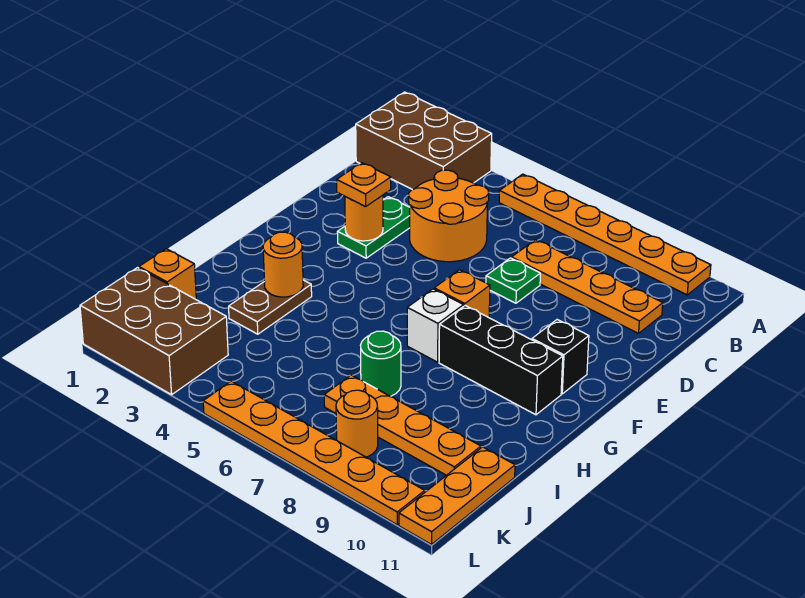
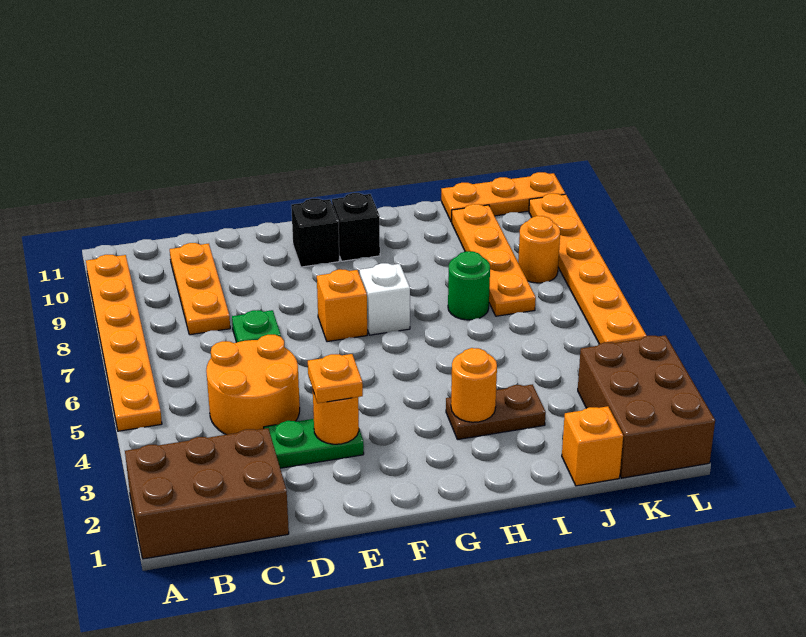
brown 2x3 brick [356,92,492,190] -> brown 2x3 brick turned to [125,428,289,559]
orange 1x4 plate [512,240,663,333] -> orange 1x3 plate [170,243,230,335]
black 1x3 brick [439,306,563,415] -> black 1x1 brick [332,193,380,261]

